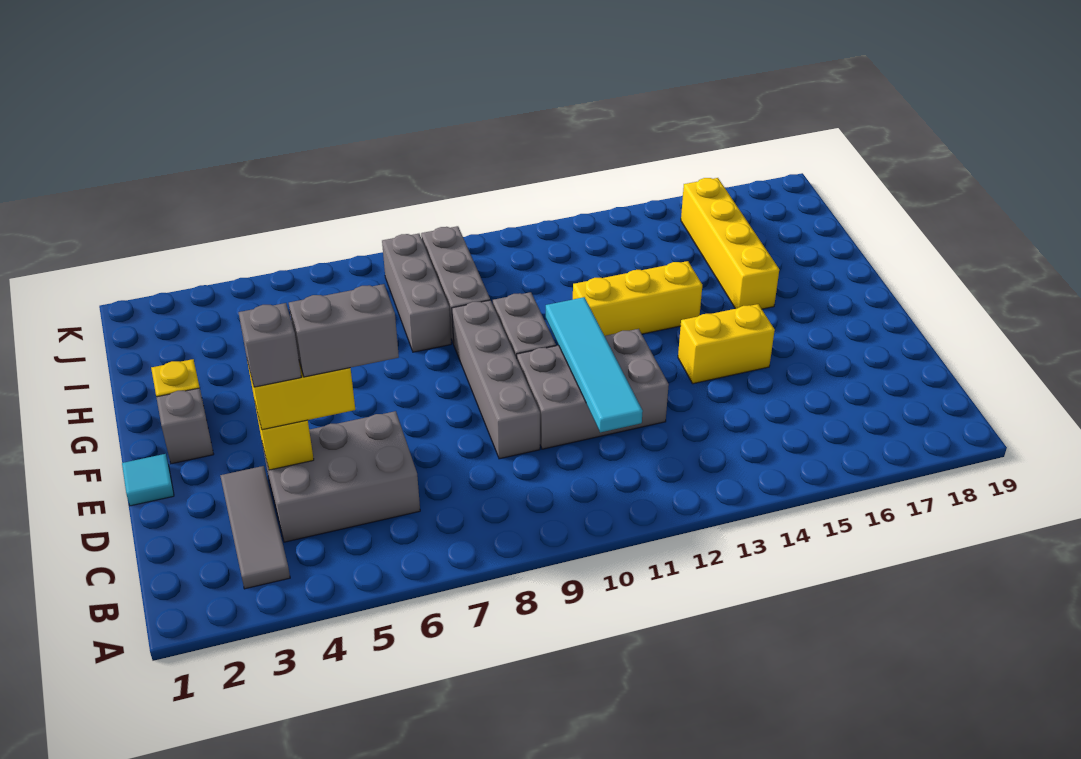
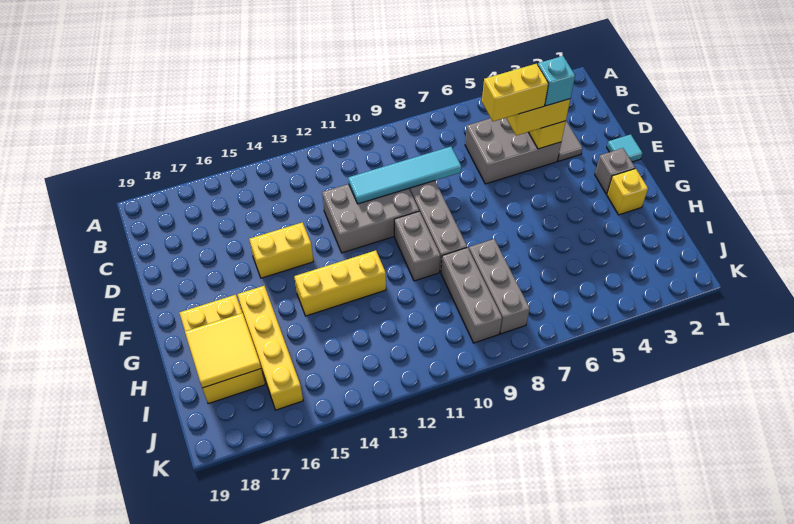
cyan 1x4 tile [546,297,643,432] -> cyan 1x4 tile turned to [348,147,461,204]
grey 1x1 brick [239,303,301,387] -> cyan 1x1 brick [538,56,575,106]
grey 1x2 brick [289,284,399,377] -> yellow 1x2 brick [482,64,548,121]
none -> yellow 2x3 brick [179,295,265,404]
none -> yellow 2x2 tile [185,313,261,388]

